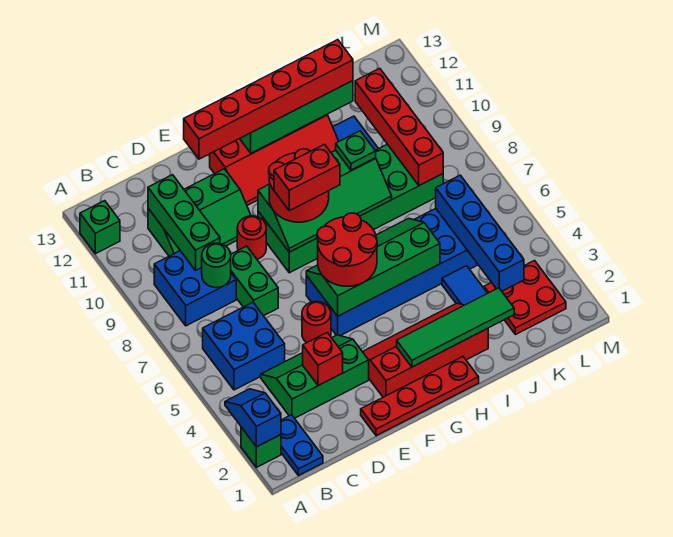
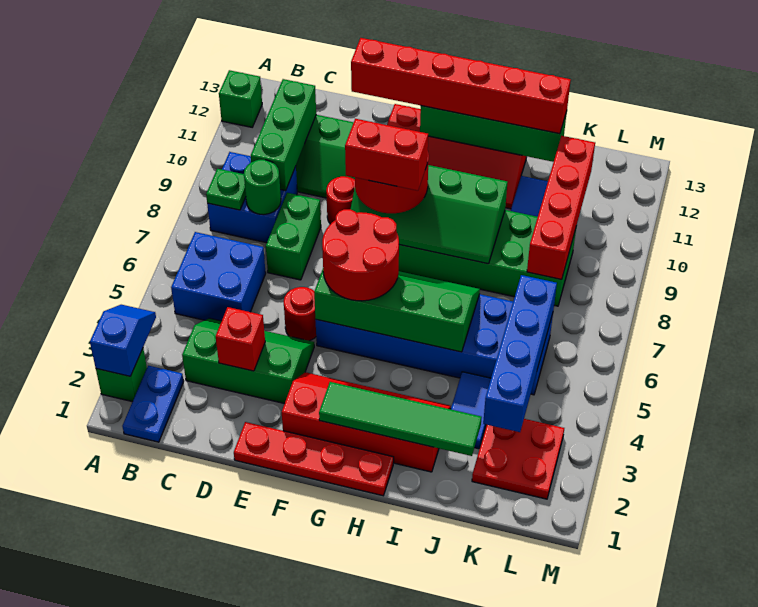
green 1x1 plate [336,131,376,170] -> green 1x1 plate moved to [206,169,246,210]

